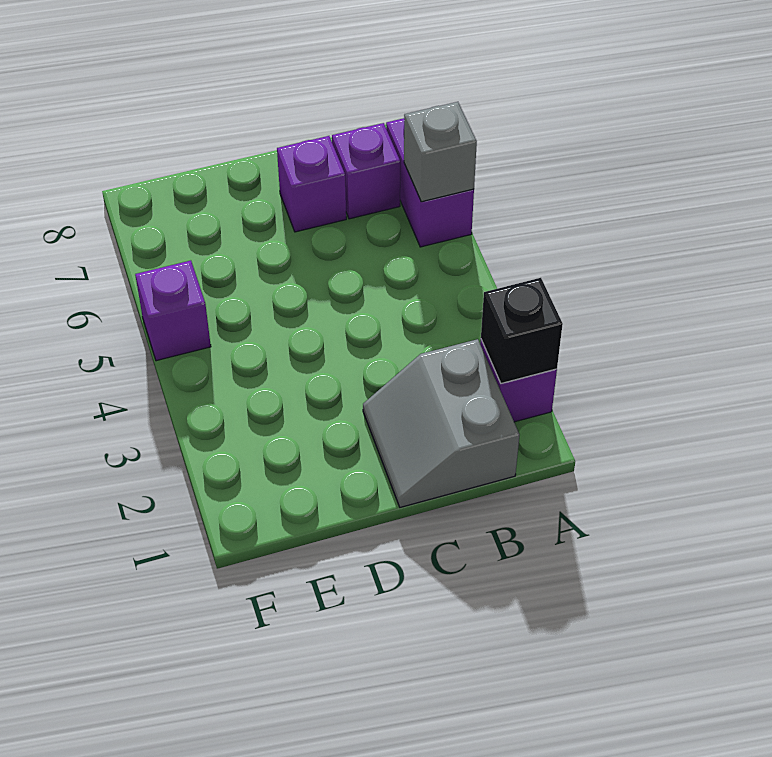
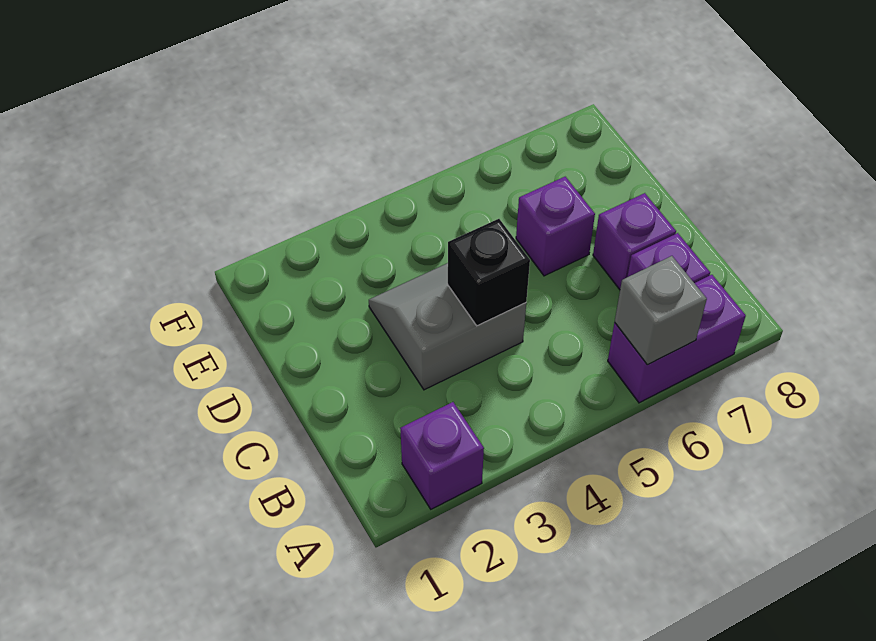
black 1x1 brick [481,278,563,383] -> black 1x1 brick moved to [448,219,530,326]
grey 2x2 slope [363,339,519,507] -> grey 2x2 slope moved to [369,263,526,390]
purple 1x1 brick [135,261,211,361] -> purple 1x1 brick moved to [516,177,595,276]

